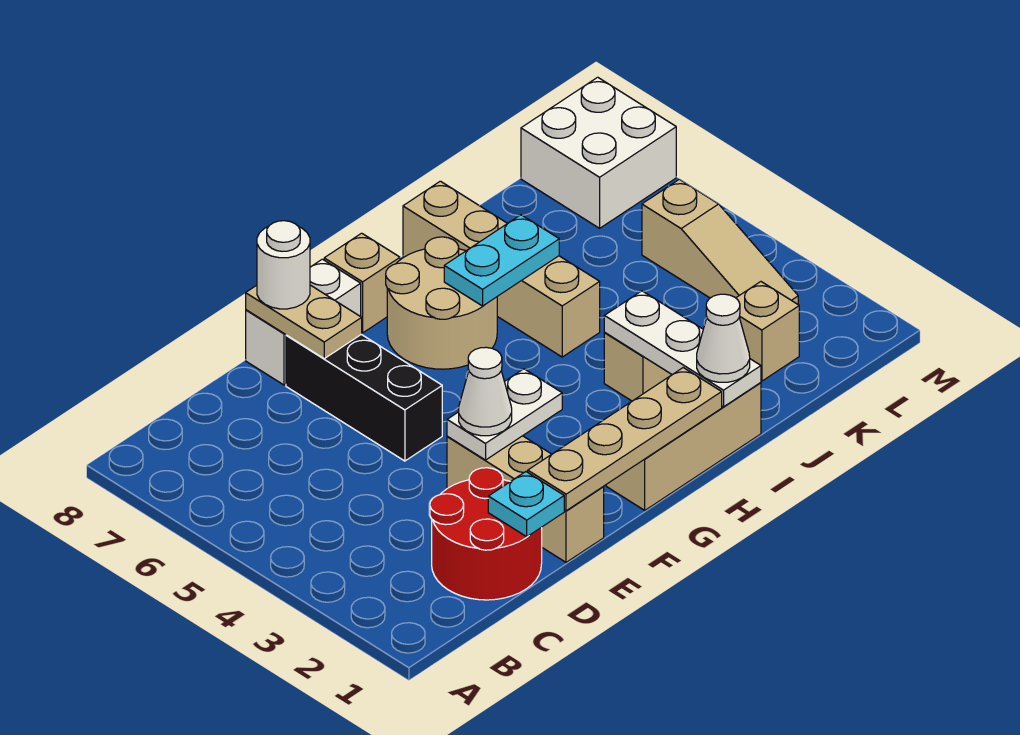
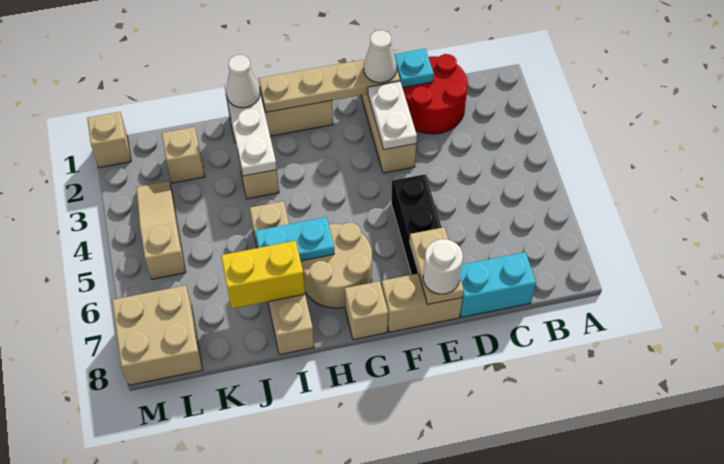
none -> cyan 1x2 brick [460,252,536,317]
white 1x2 plate [447,369,562,460] -> white 1x2 plate turned to [368,81,417,150]
white 1x1 cone [459,347,512,436] -> white 1x1 cone moved to [364,30,397,83]
white 1x2 brick [246,259,361,385] -> tan 1x2 brick [382,273,463,332]
none -> yellow 1x2 brick [221,241,305,309]
white 2x2 brick [521,77,676,228] -> tan 2x2 brick [112,285,202,385]
none -> tan 1x1 brick [87,112,131,168]

